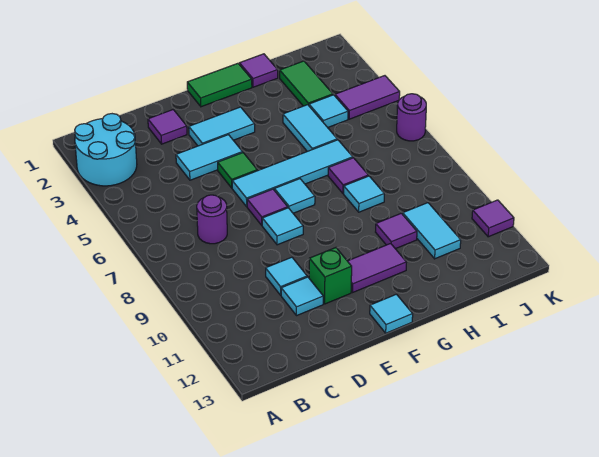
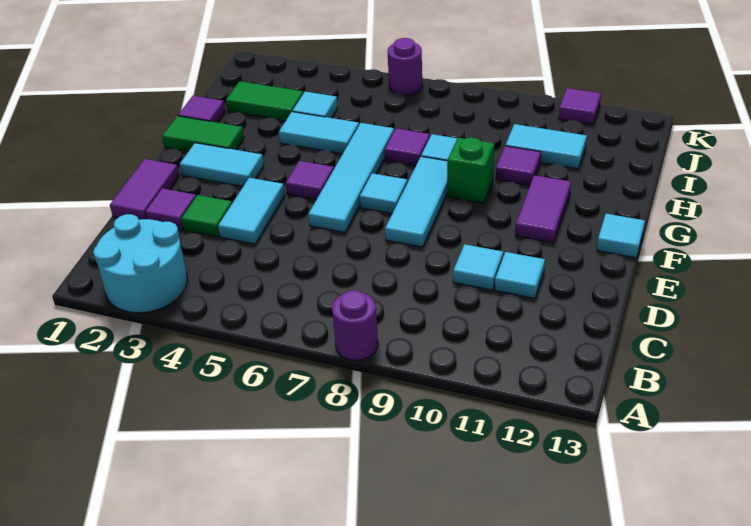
purple 1x1 round brick [197,195,227,244] -> purple 1x1 round brick moved to [332,291,378,360]
cyan 1x2 tile [189,107,255,146] -> cyan 1x2 tile turned to [180,143,264,187]
green 1x1 tile [218,153,257,188] -> green 1x1 tile moved to [181,195,232,237]
purple 1x1 tile [247,189,288,225] -> purple 1x1 tile moved to [286,161,334,200]
cyan 1x1 tile [262,208,303,245] -> cyan 1x3 tile [385,157,448,247]
green 1x1 brick [309,248,352,304] -> green 1x1 brick moved to [447,138,494,203]
green 1x2 tile [187,63,252,107] -> green 1x2 tile turned to [162,116,244,152]
purple 1x2 tile [335,76,400,119] -> purple 1x2 tile moved to [110,159,179,220]

